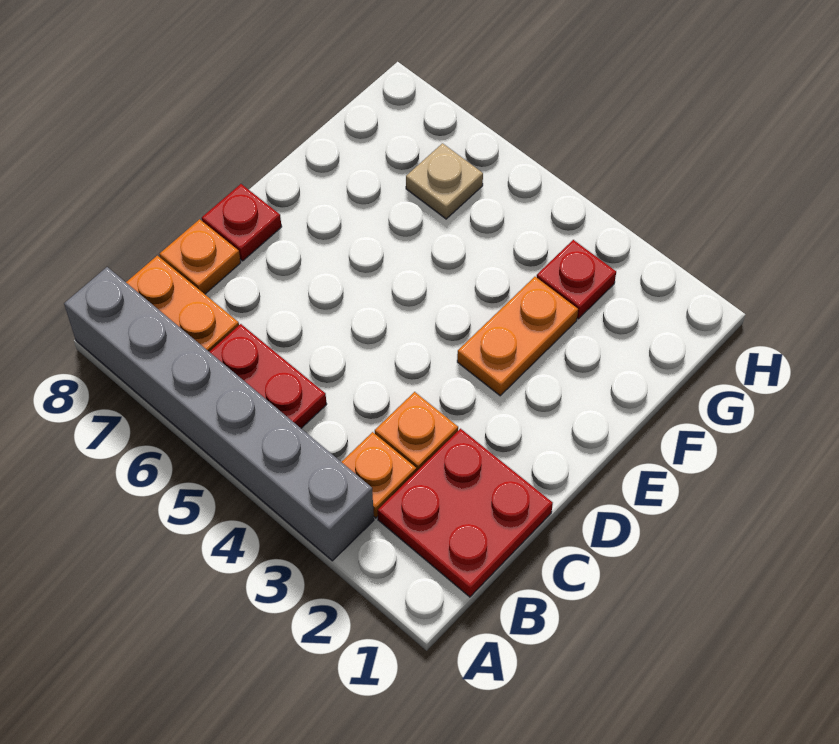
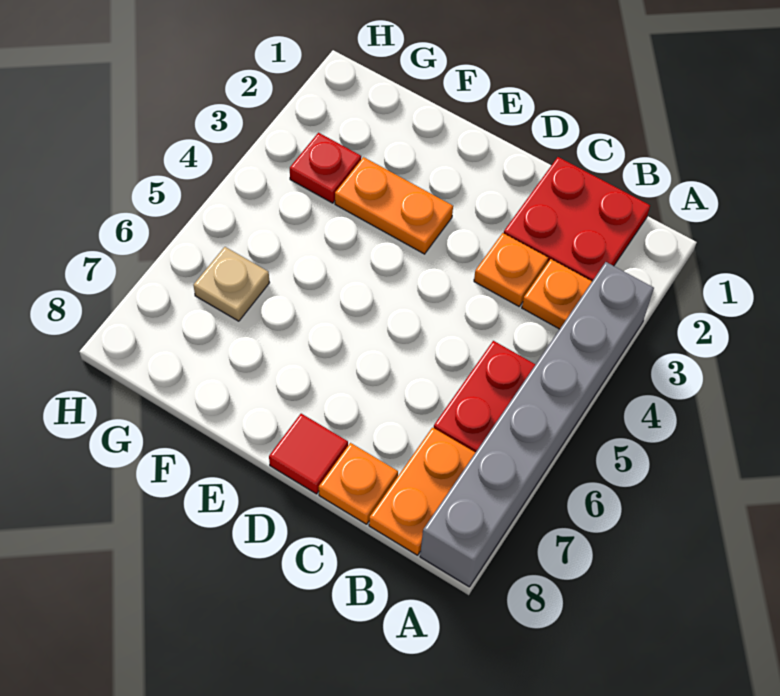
red 1x1 plate [202,184,282,261] -> red 1x1 tile [269,414,348,494]

